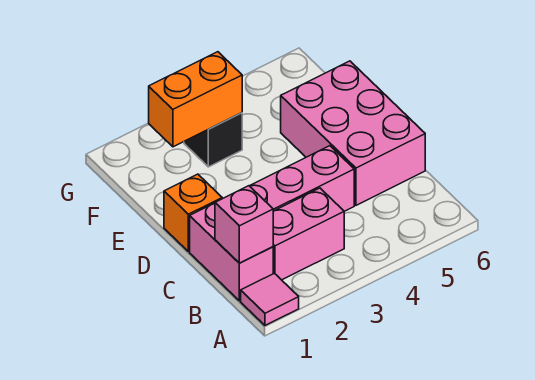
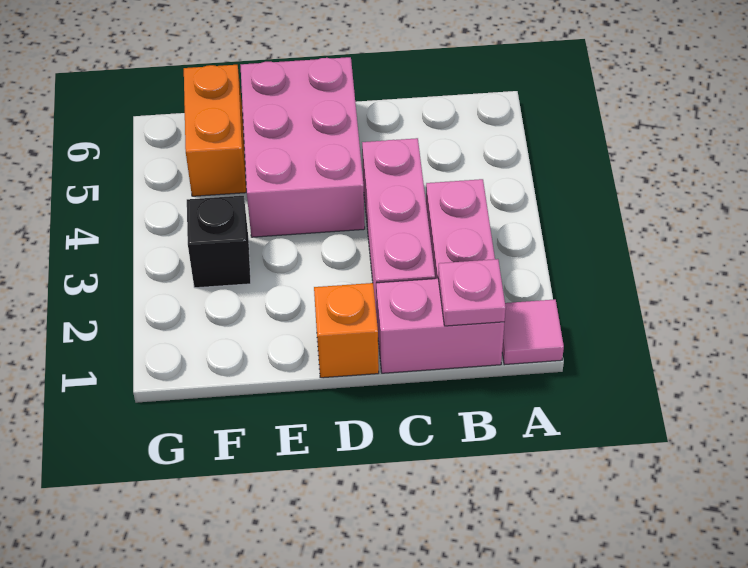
pink 1x1 brick [215,186,273,263] -> pink 1x1 plate [438,259,506,326]
pink 2x3 brick [281,61,425,205] -> pink 2x3 brick turned to [241,57,365,237]
orange 1x2 brick [149,52,242,147] -> orange 1x2 brick moved to [184,65,246,196]

